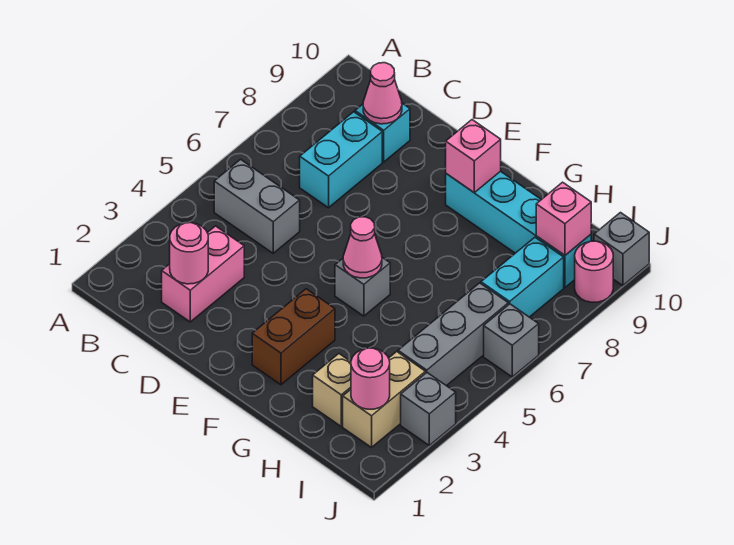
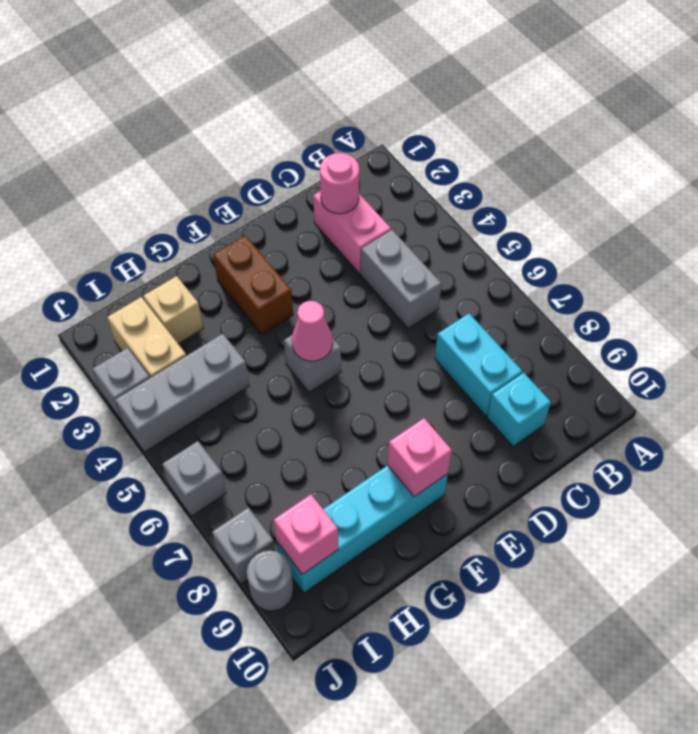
grey 1x2 brick [214,159,300,253] -> grey 1x2 brick turned to [361,230,441,328]
pink 1x1 cone [363,63,402,124] -> none
pink 1x1 round brick [351,348,390,409] -> none
grey 1x3 brick [398,283,508,386] -> grey 1x3 brick turned to [115,334,249,452]
cyan 1x2 brick [481,237,564,317] -> none
pink 1x1 round brick [575,241,613,302] -> grey 1x1 round brick [247,550,294,611]
grey 1x1 brick [594,213,649,286] -> grey 1x1 brick moved to [212,508,275,584]

